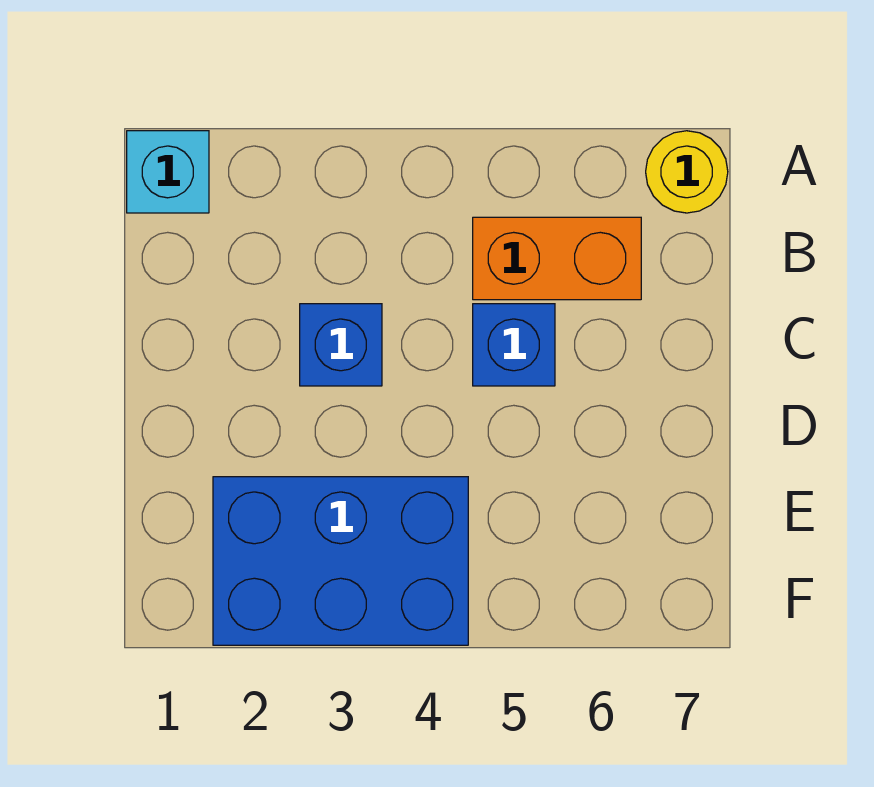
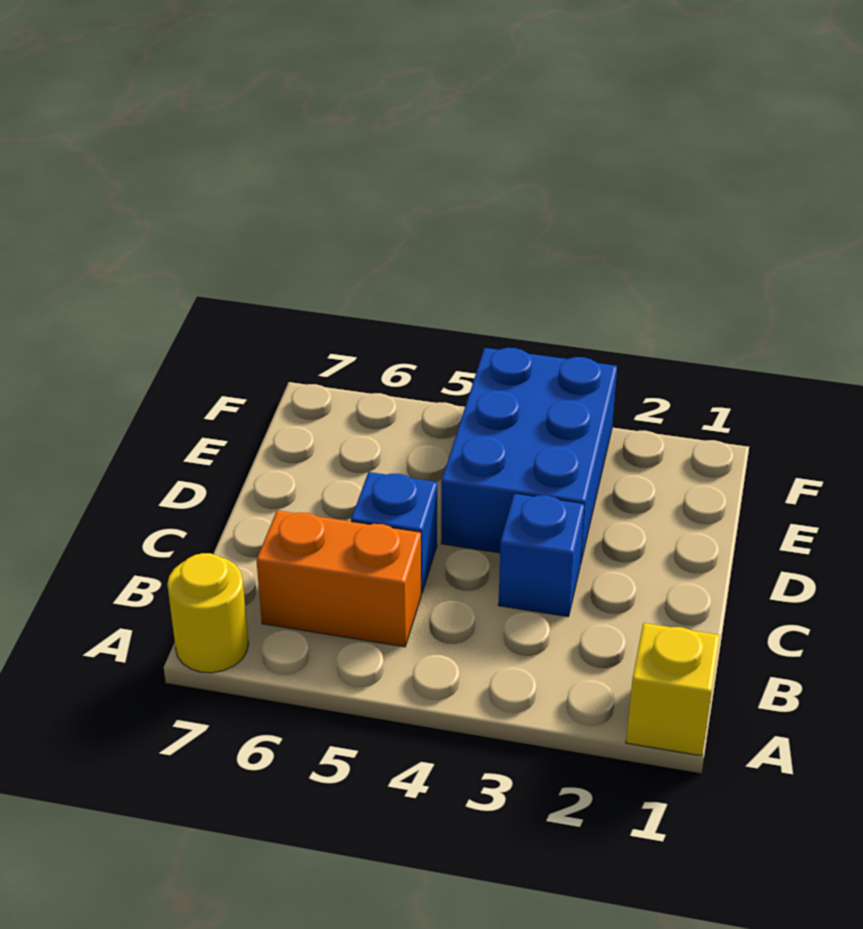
cyan 1x1 brick [127,131,209,213] -> yellow 1x1 brick [626,623,720,756]
blue 2x3 brick [213,477,468,645] -> blue 2x3 brick turned to [441,348,617,565]

